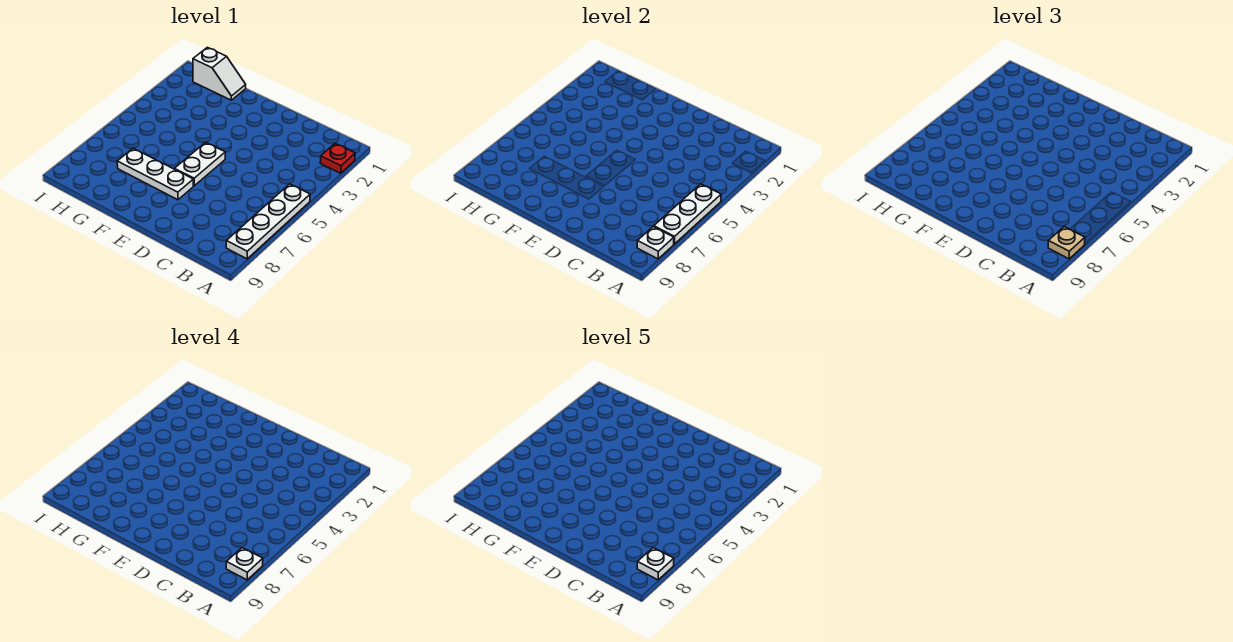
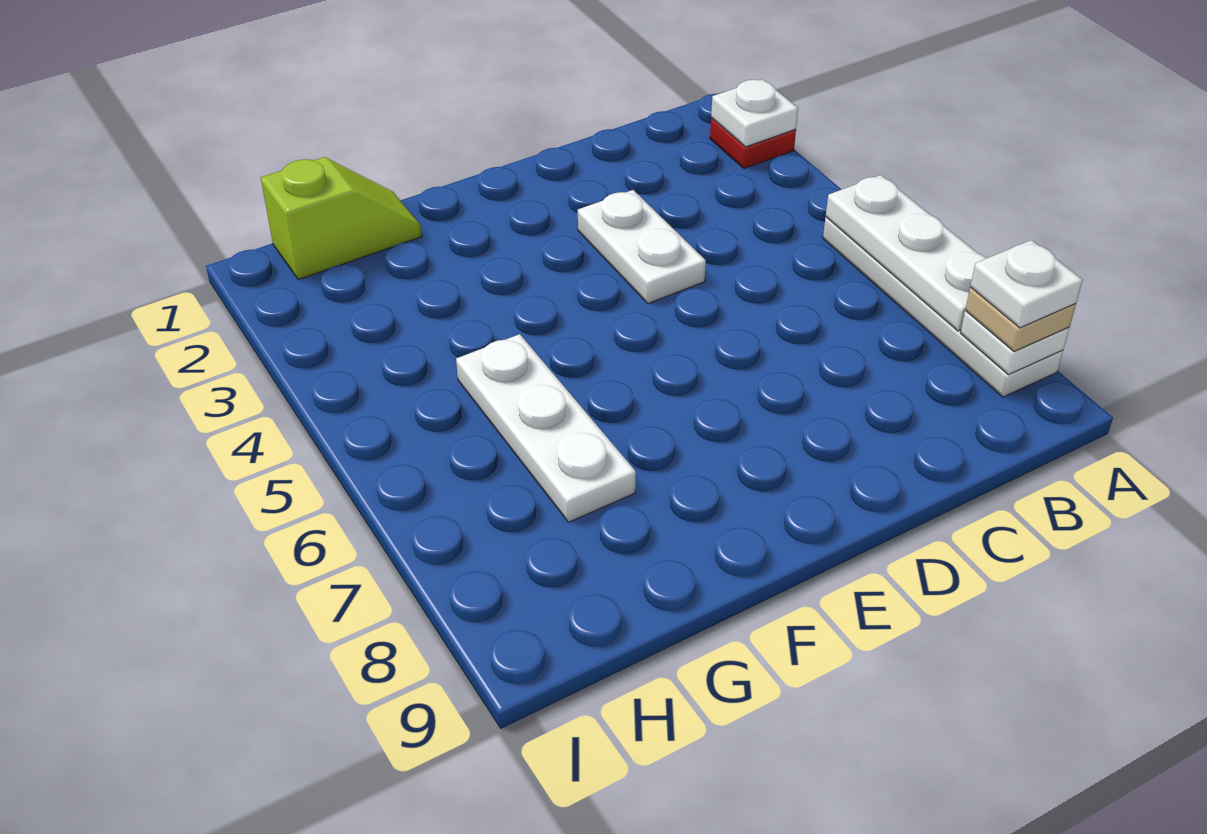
white 1x1 plate [637,548,674,580] -> white 1x1 plate moved to [711,79,798,147]
white 1x2 plate [174,142,225,186] -> white 1x2 plate moved to [578,190,706,304]
white 1x3 plate [117,148,193,200] -> white 1x3 plate turned to [456,334,636,522]
white 1x2 slope [193,47,246,100] -> lime 1x2 slope [261,157,422,280]

